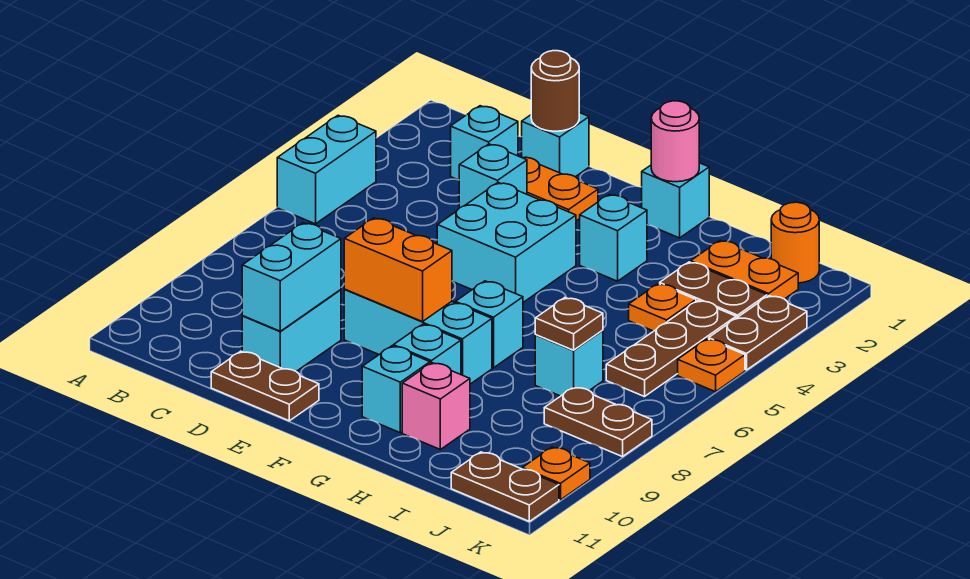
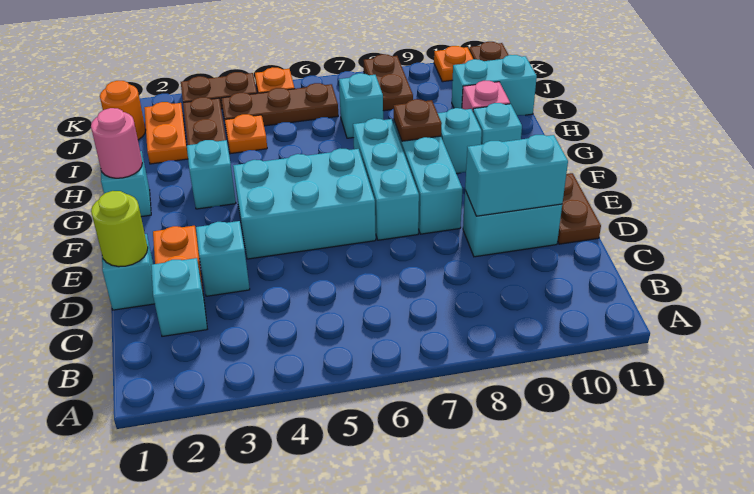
cyan 1x2 brick [277,115,376,224] -> cyan 1x2 brick moved to [452,55,537,115]
brown 1x1 round brick [531,51,579,131] -> lime 1x1 round brick [91,191,148,267]
cyan 2x2 brick [437,183,576,302] -> cyan 2x3 brick [233,148,376,259]
orange 1x2 brick [344,218,452,322] -> none
cyan 1x1 brick [455,281,523,368] -> cyan 1x3 brick [353,118,419,240]
brown 1x1 plate [535,298,603,350] -> brown 1x1 plate moved to [394,99,442,141]

